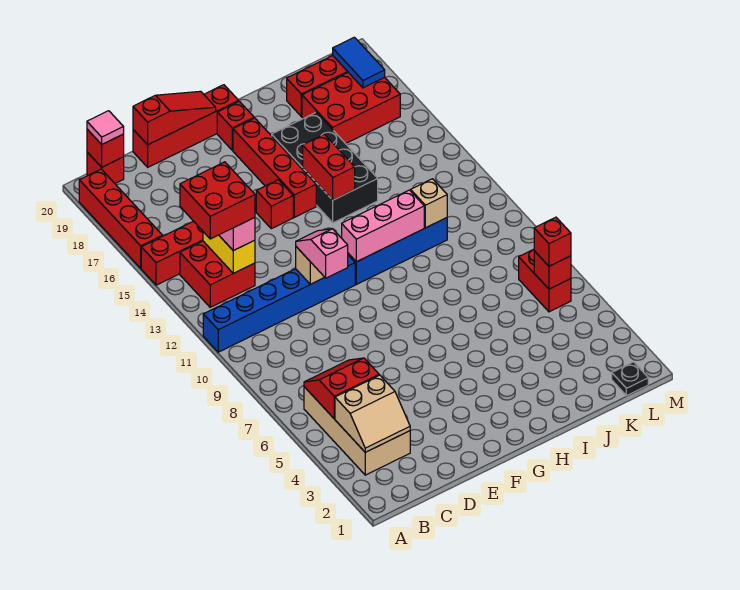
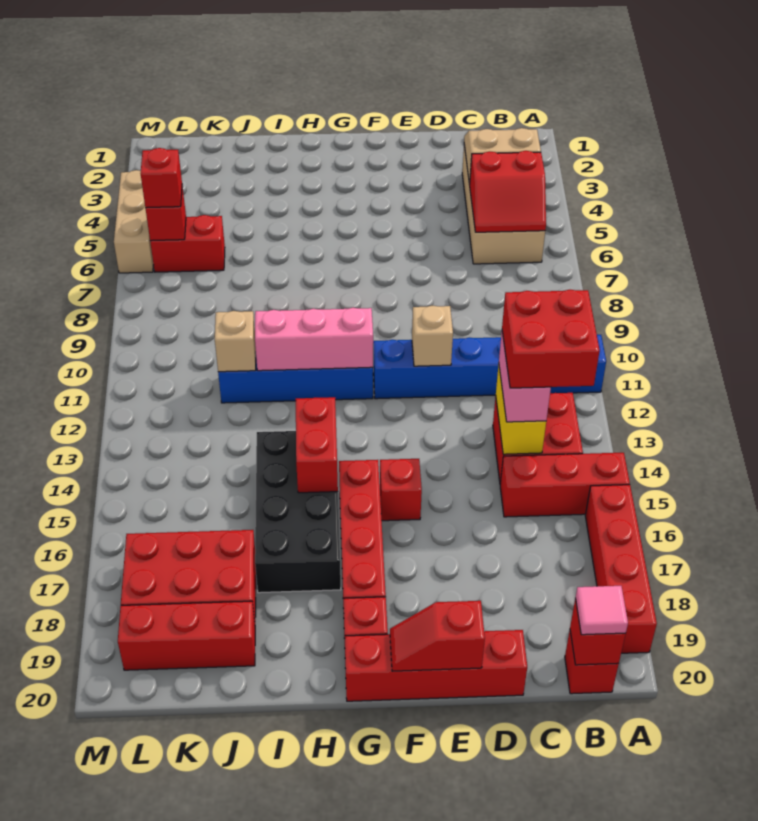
red 1x3 slope [133,91,216,145] -> red 1x2 slope [390,601,485,671]
pink 1x2 slope [296,229,348,278] -> none
black 1x1 plate [612,362,648,396] -> none
red 1x2 brick [519,249,571,312] -> red 1x2 brick turned to [150,215,225,272]
blue 1x2 tile [333,37,385,88] -> none
none -> tan 1x3 brick [114,170,154,273]

